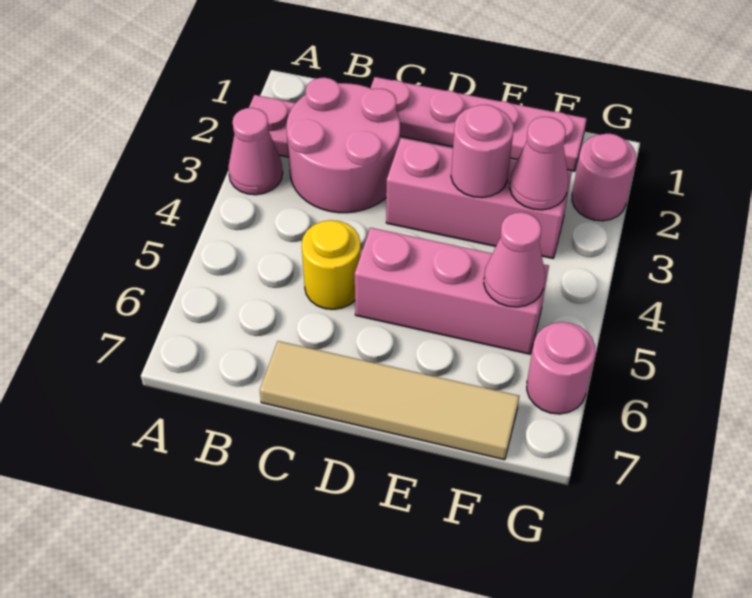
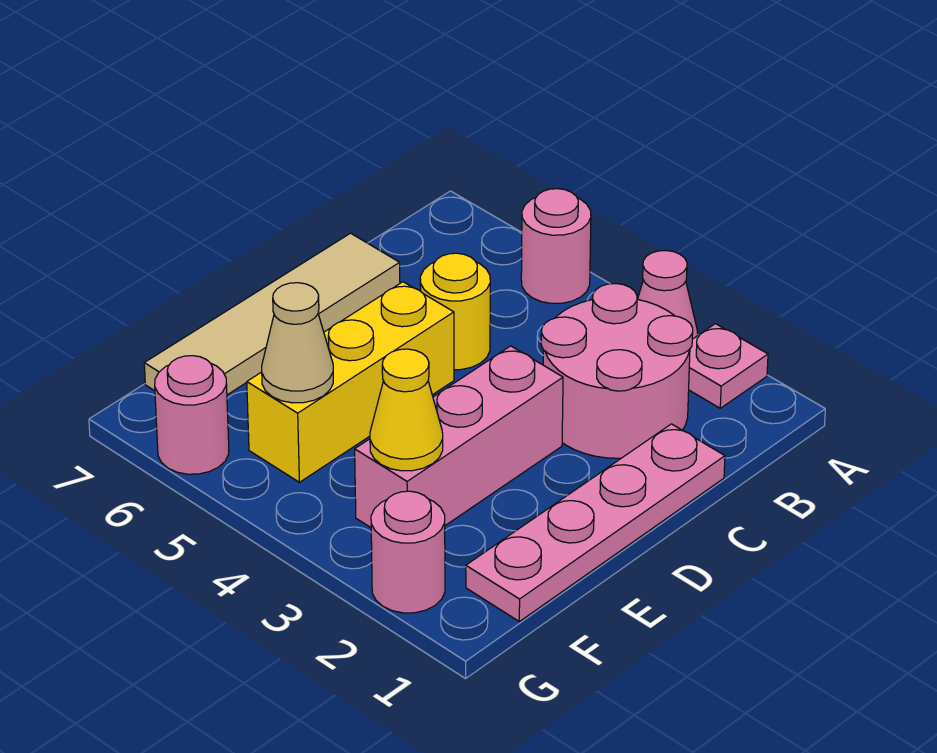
pink 1x3 brick [355,228,549,354] -> yellow 1x3 brick [247,282,454,482]
pink 1x1 round brick [451,105,514,197] -> pink 1x1 round brick moved to [521,189,591,303]
pink 1x1 cone [510,117,568,210] -> yellow 1x1 cone [370,349,443,471]
pink 1x1 cone [484,212,545,307] -> tan 1x1 cone [262,283,333,403]

